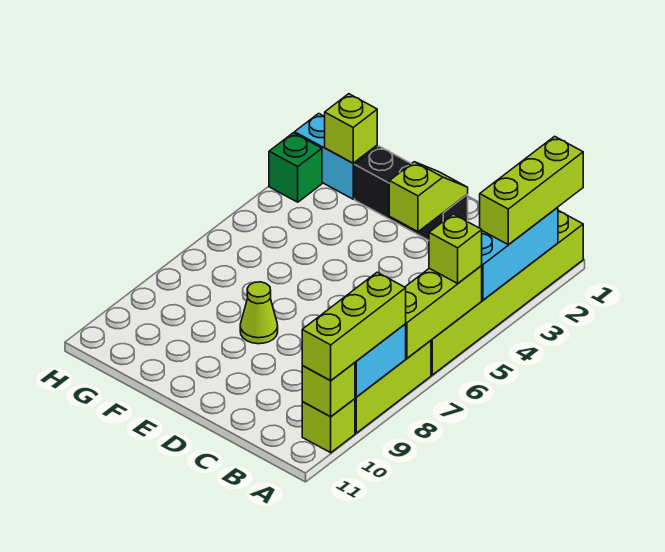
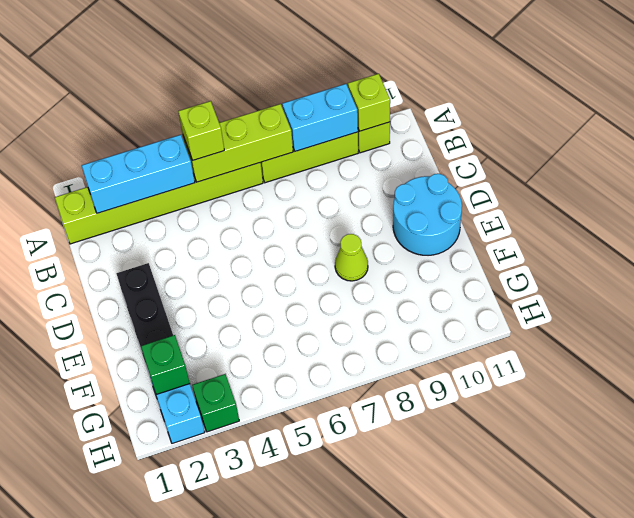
lime 1x3 brick [480,136,583,245] -> none
lime 1x3 brick [302,272,406,381] -> none
lime 1x2 slope [389,162,468,232] -> none
none -> cyan 2x2 round brick [393,174,462,255]
lime 1x1 brick [325,94,377,163] -> green 1x1 brick [141,335,190,395]

